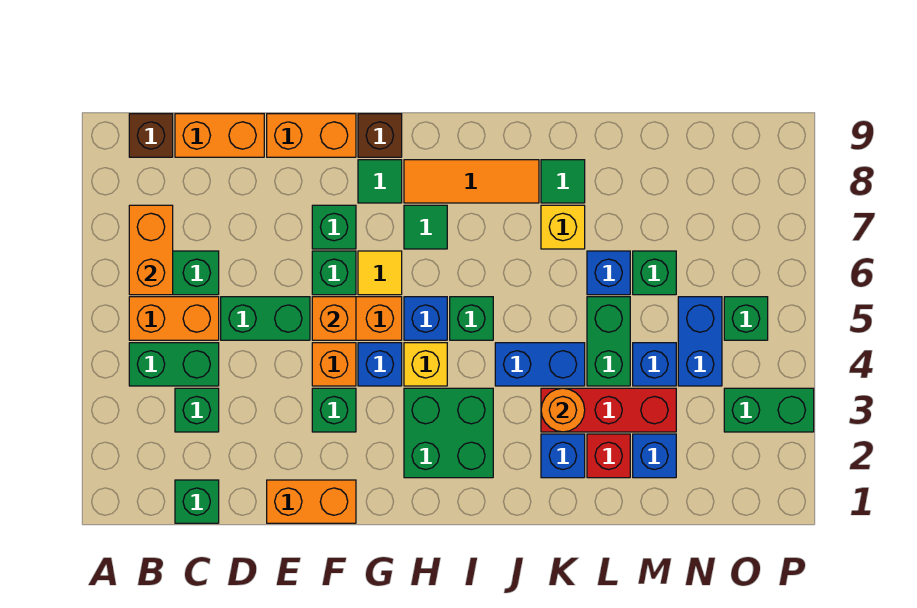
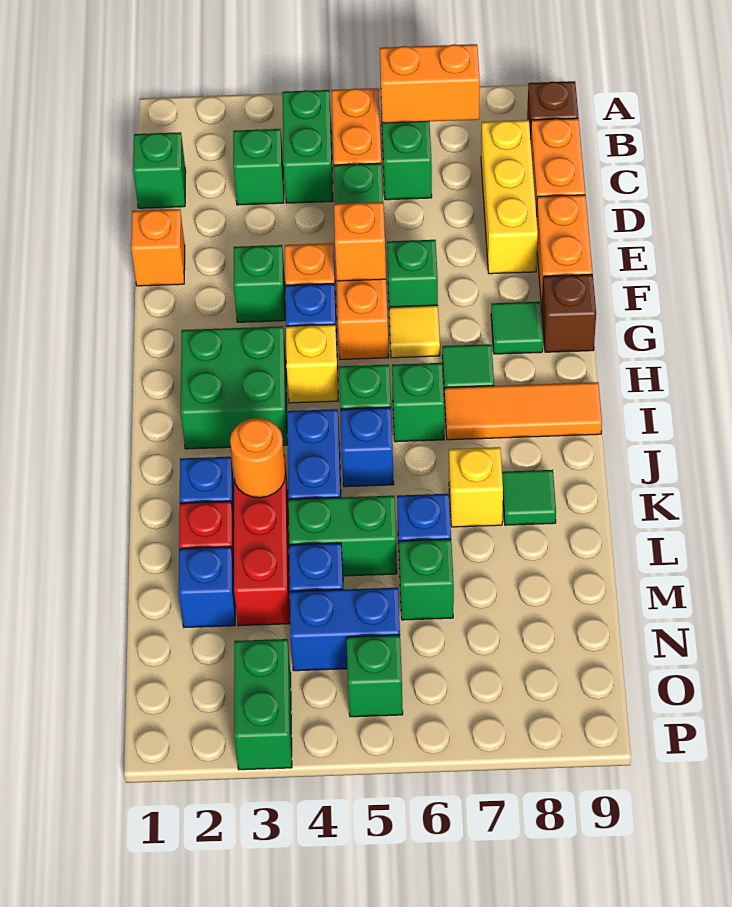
none -> yellow 1x3 brick [481,120,538,274]
orange 1x2 brick [267,480,356,523] -> orange 1x1 brick [131,209,185,286]
green 1x1 brick [312,205,356,249] -> green 1x1 brick moved to [392,363,444,442]
blue 1x1 brick [404,297,447,340] -> blue 1x1 brick moved to [340,407,394,487]
orange 1x3 tile [404,160,539,203] -> orange 1x3 tile turned to [445,382,602,440]

